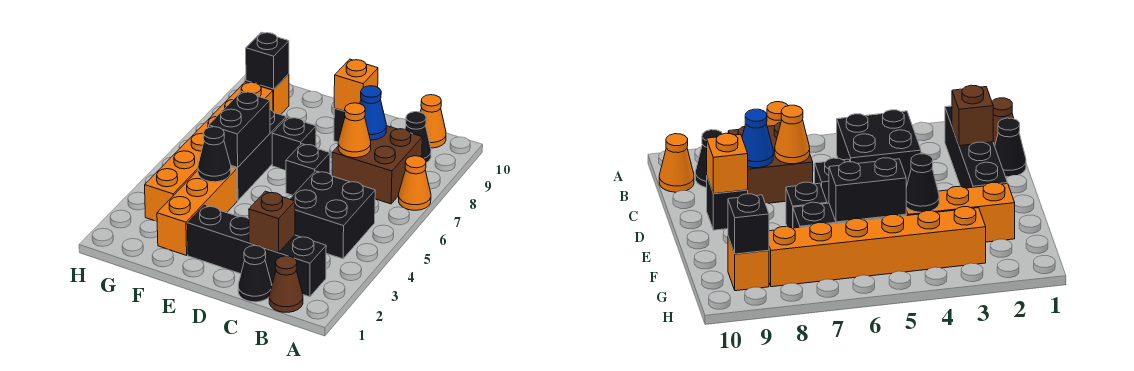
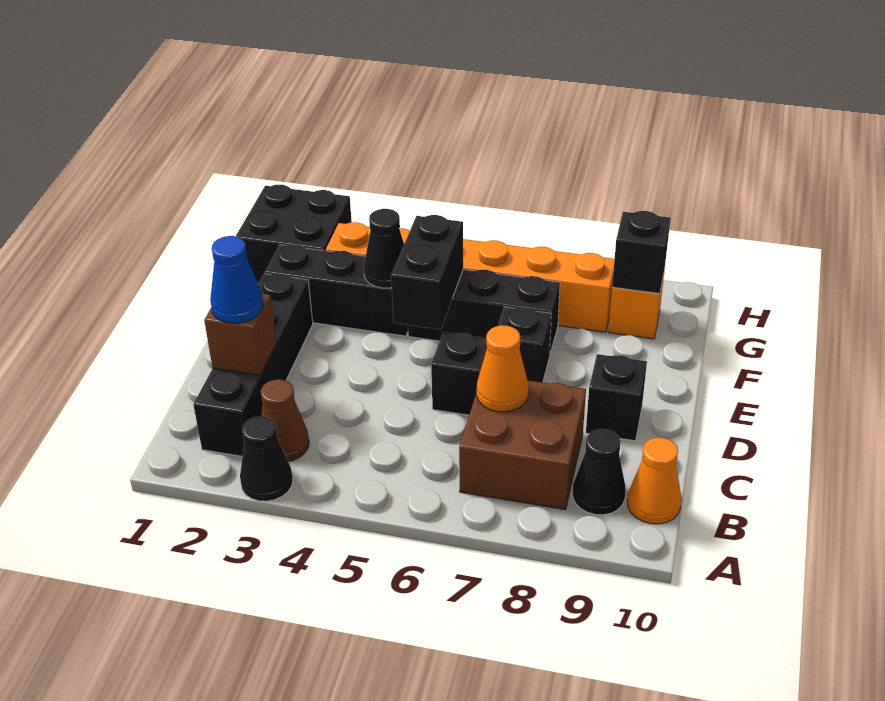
orange 1x1 cone [399,156,431,210] -> none
brown 1x1 cone [269,256,303,312] -> brown 1x1 cone moved to [261,379,309,462]
black 2x2 brick [290,171,375,259] -> black 2x2 brick moved to [236,185,352,283]
black 1x1 cone [238,246,272,302] -> black 1x1 cone moved to [240,416,293,501]
blue 1x1 cone [360,86,386,140] -> blue 1x1 cone moved to [210,236,263,323]
orange 1x1 brick [334,59,378,111] -> none
orange 1x3 brick [157,167,237,255] -> black 1x3 brick [265,244,408,336]
black 1x2 brick [209,91,270,167] -> black 1x2 brick turned to [391,215,463,330]

